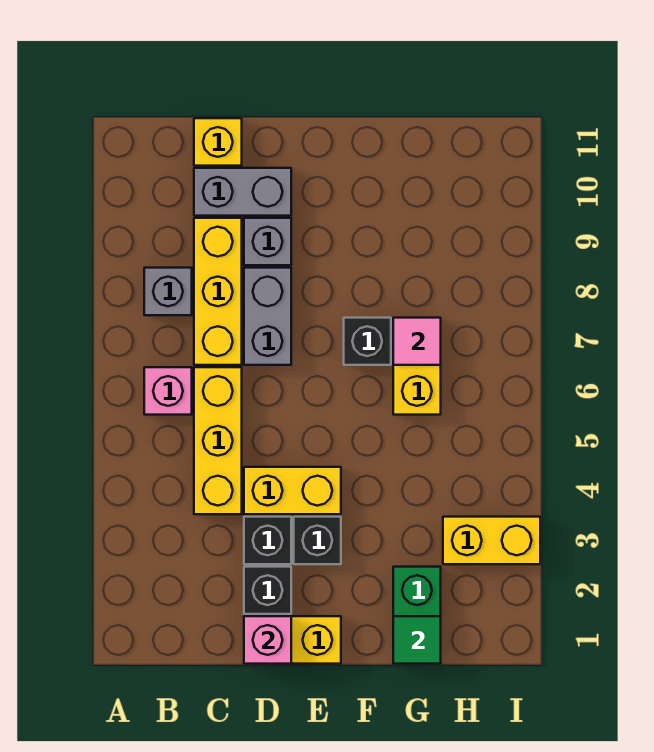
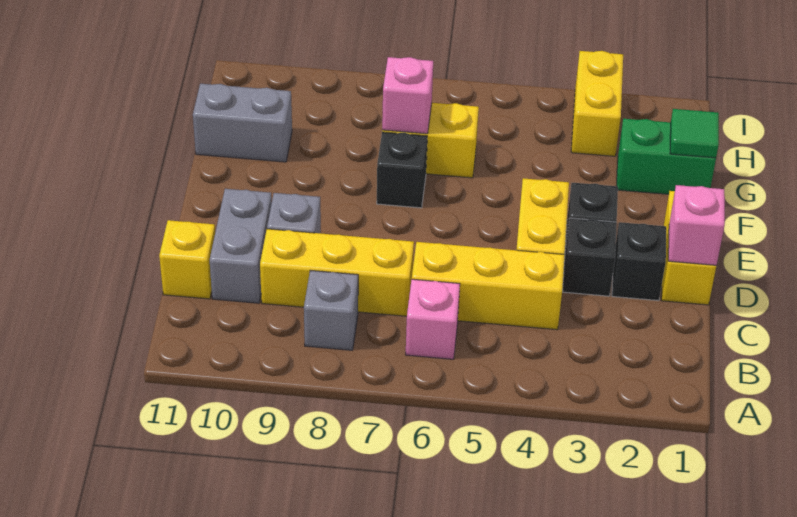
grey 1x2 brick [244,268,291,365] -> grey 1x2 brick moved to [193,84,292,162]
pink 1x1 tile [393,318,441,365] -> pink 1x1 brick [382,57,433,134]

